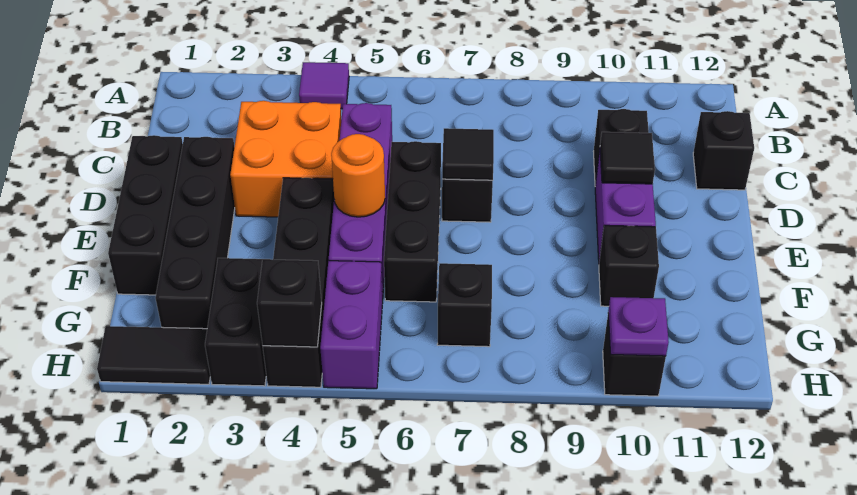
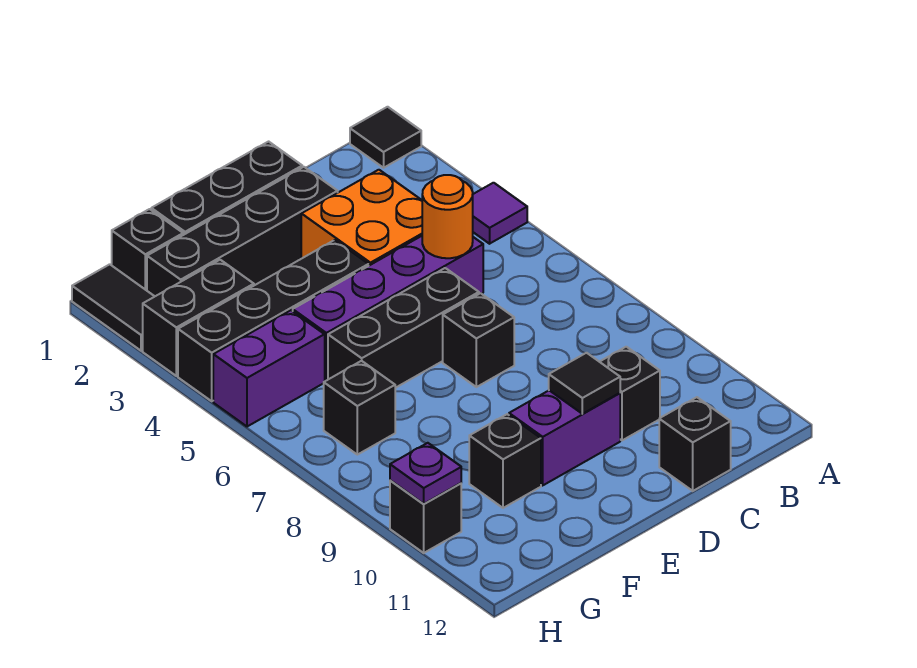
black 1x1 tile [442,128,494,180] -> black 1x1 tile moved to [350,107,421,168]
orange 1x1 round brick [331,134,385,217] -> orange 1x1 round brick moved to [422,175,473,258]
black 1x1 brick [257,259,322,347] -> black 1x1 brick moved to [112,209,183,290]

